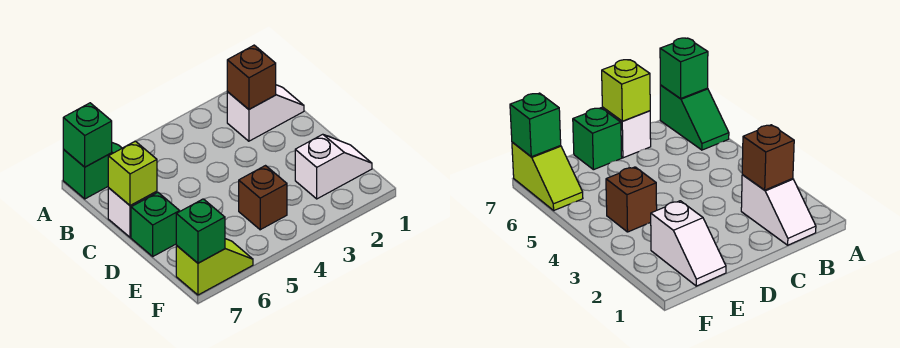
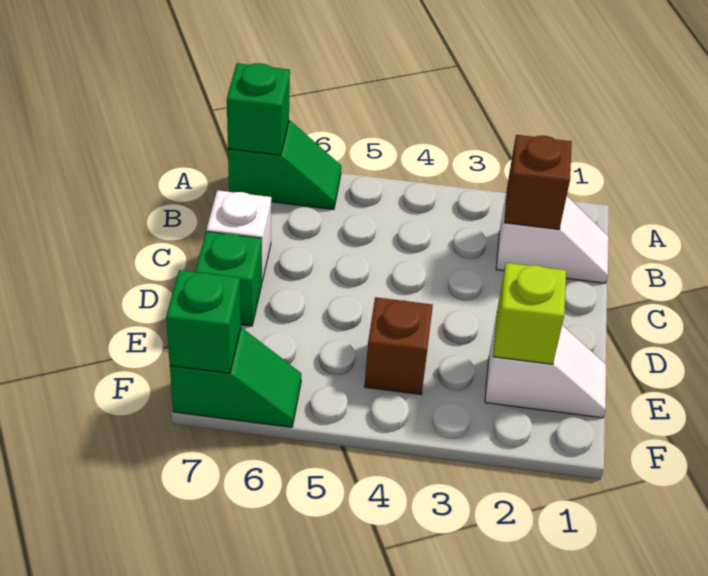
lime 1x1 brick [108,141,157,206] -> lime 1x1 brick moved to [493,263,566,364]
lime 1x2 slope [176,239,253,295] -> green 1x2 slope [170,328,301,427]

